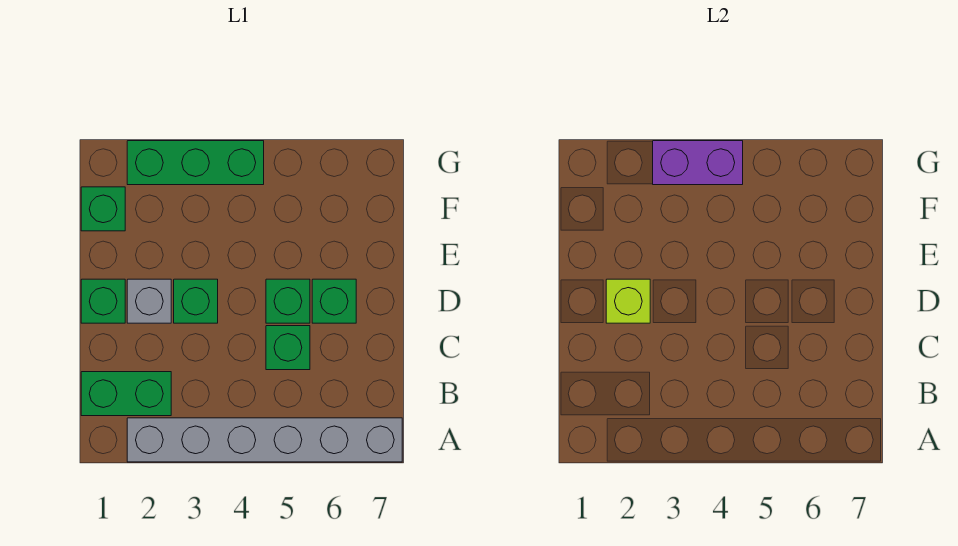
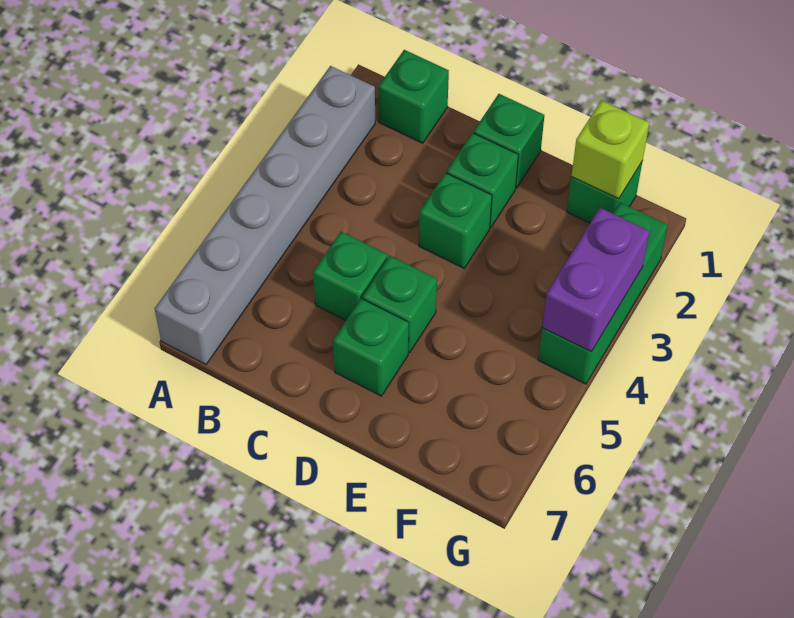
green 1x2 brick [81,372,171,416] -> green 1x1 brick [378,50,449,143]
grey 1x1 brick [127,279,171,323] -> green 1x1 brick [447,133,518,228]
lime 1x1 brick [606,279,650,323] -> lime 1x1 brick moved to [572,100,649,199]

